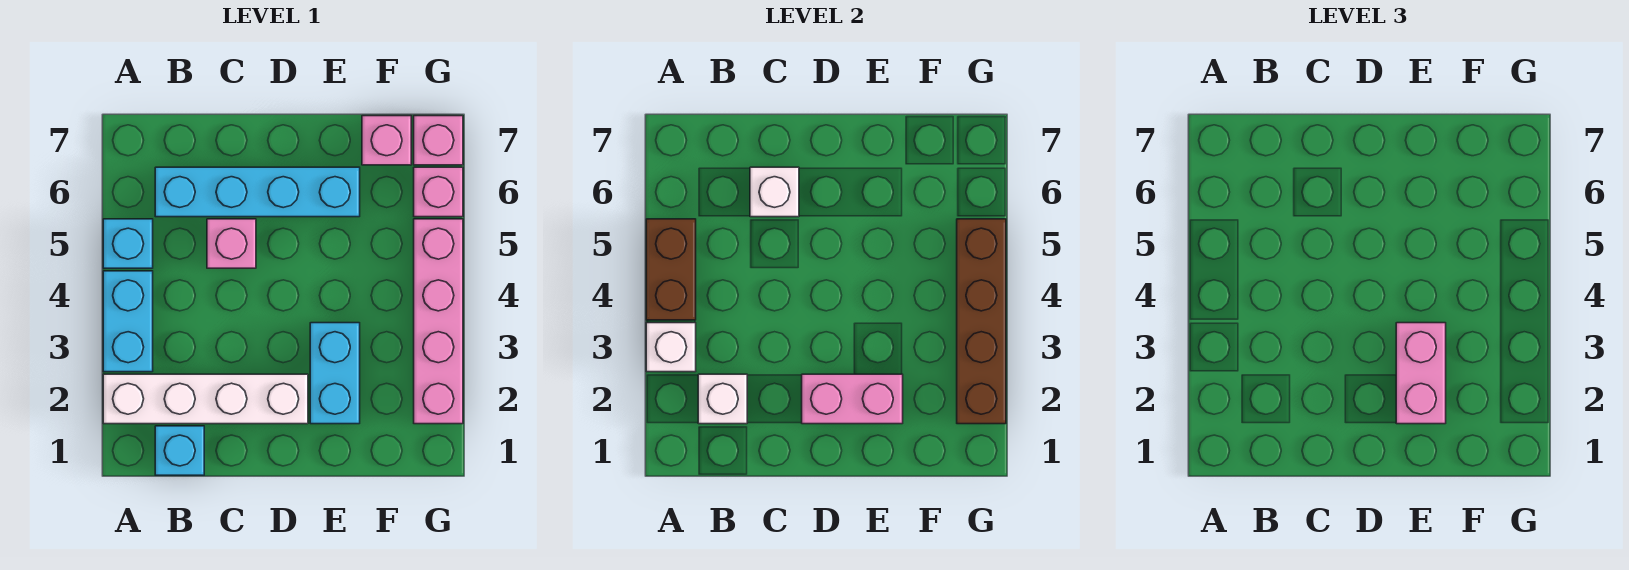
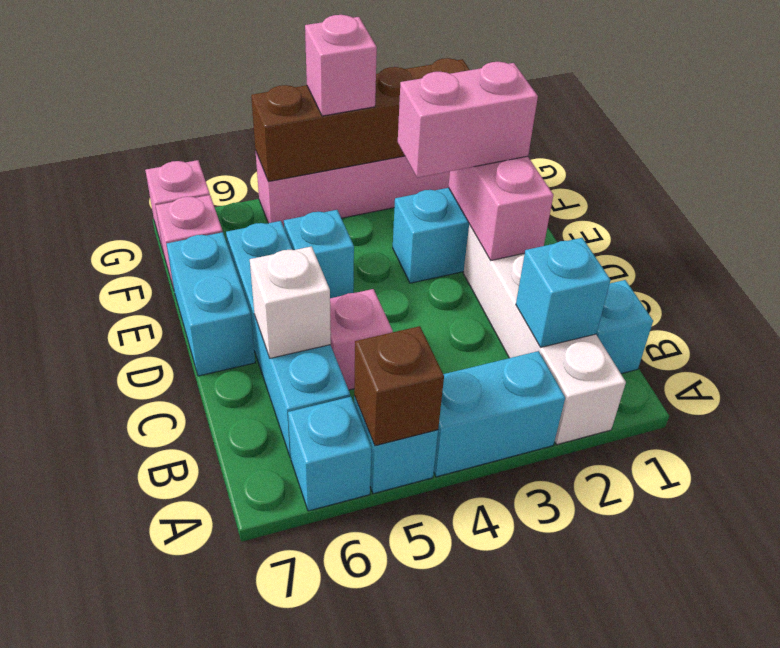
white 1x1 brick [646,323,696,372] -> none
brown 1x2 brick [646,219,696,320] -> brown 1x1 brick [354,326,444,446]
none -> cyan 1x1 brick [288,397,371,511]
white 1x1 brick [698,374,747,424] -> cyan 1x1 brick [516,238,610,347]
none -> cyan 1x2 brick [166,232,255,376]
none -> cyan 1x1 brick [284,210,354,298]
pink 1x1 brick [414,167,463,217] -> pink 1x1 brick moved to [305,15,377,116]

